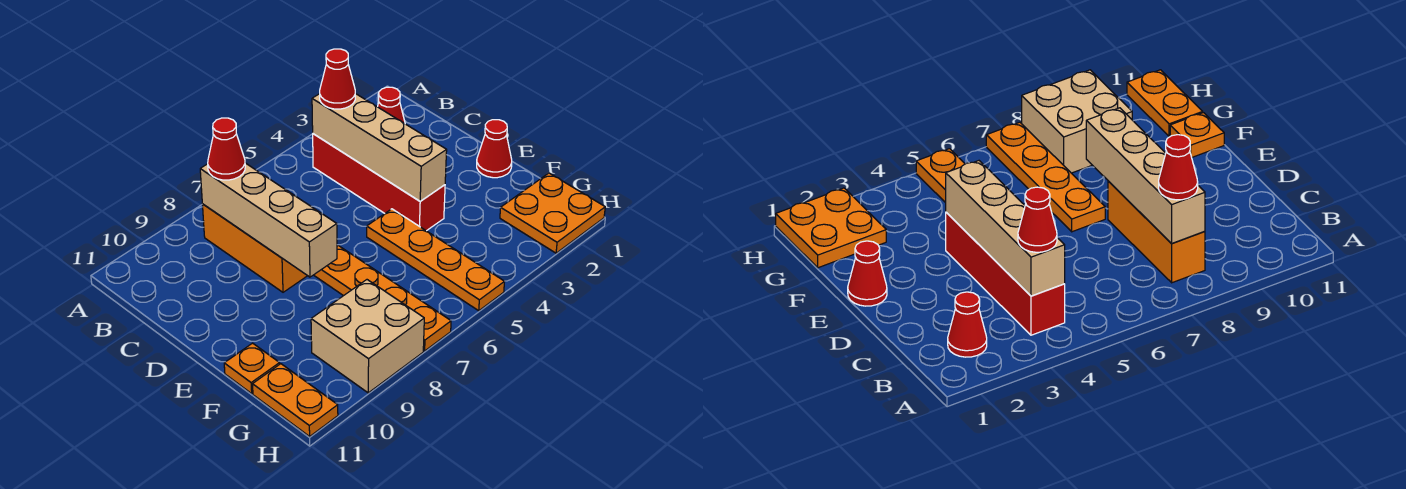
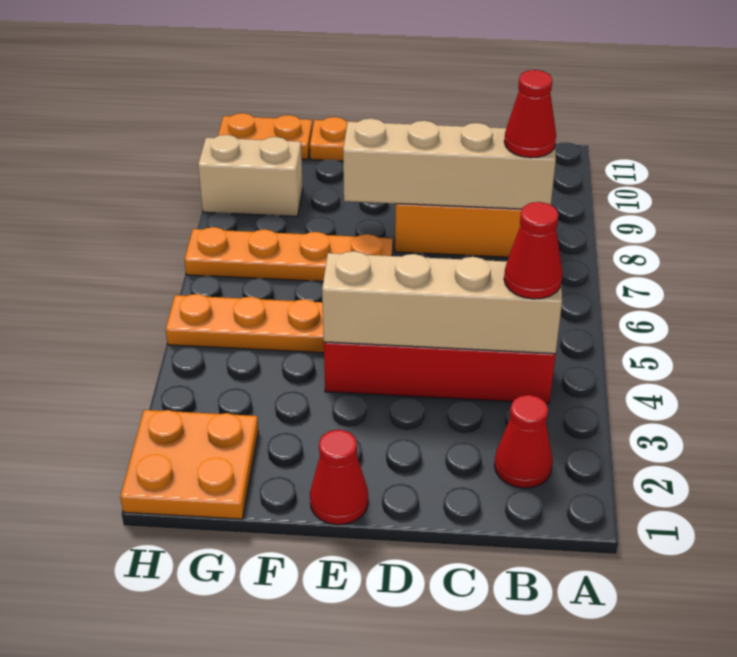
tan 2x2 brick [311,280,424,393] -> tan 1x2 brick [198,135,303,217]

